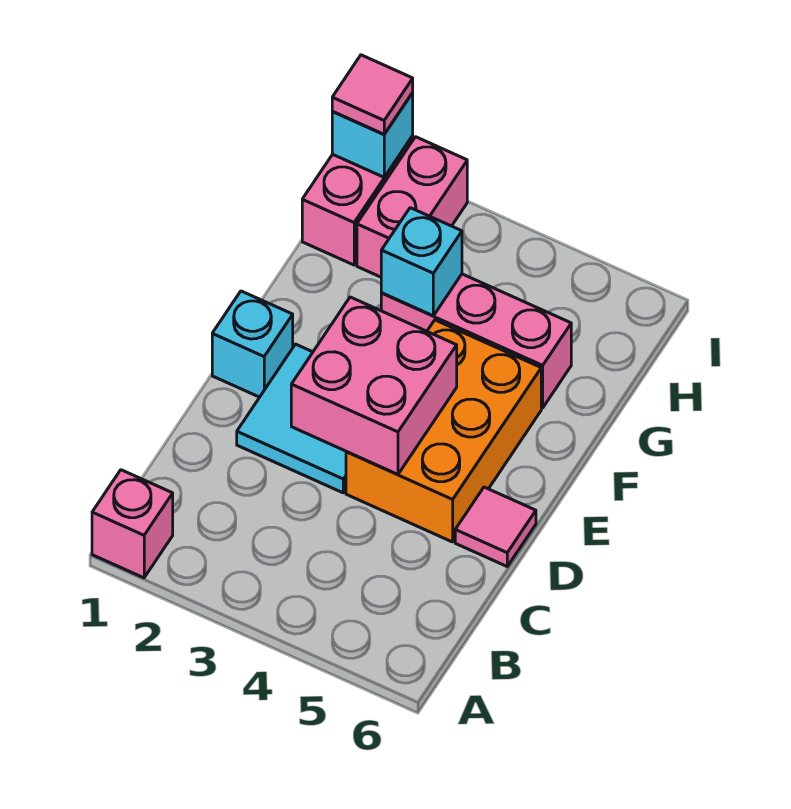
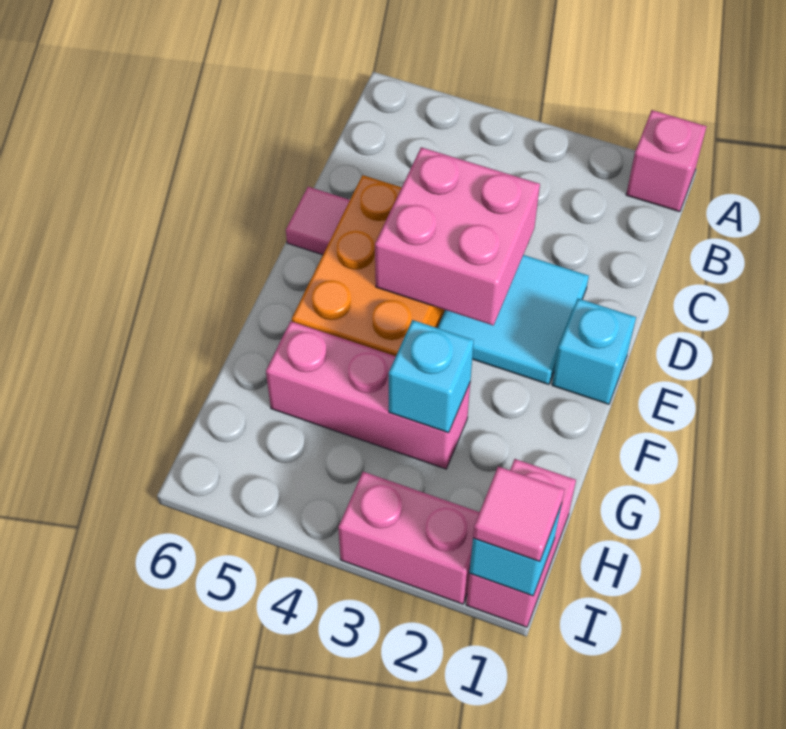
pink 1x2 brick [357,137,467,277] -> pink 1x2 brick turned to [338,472,480,604]

